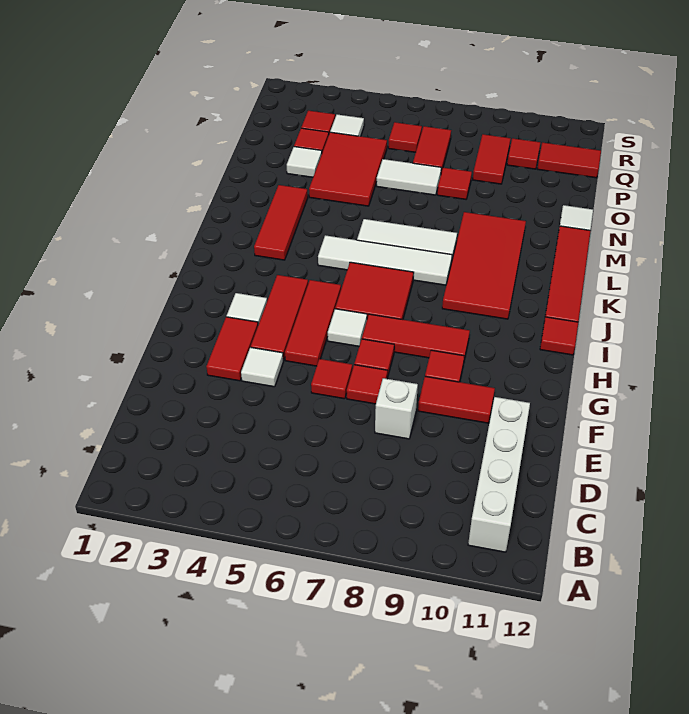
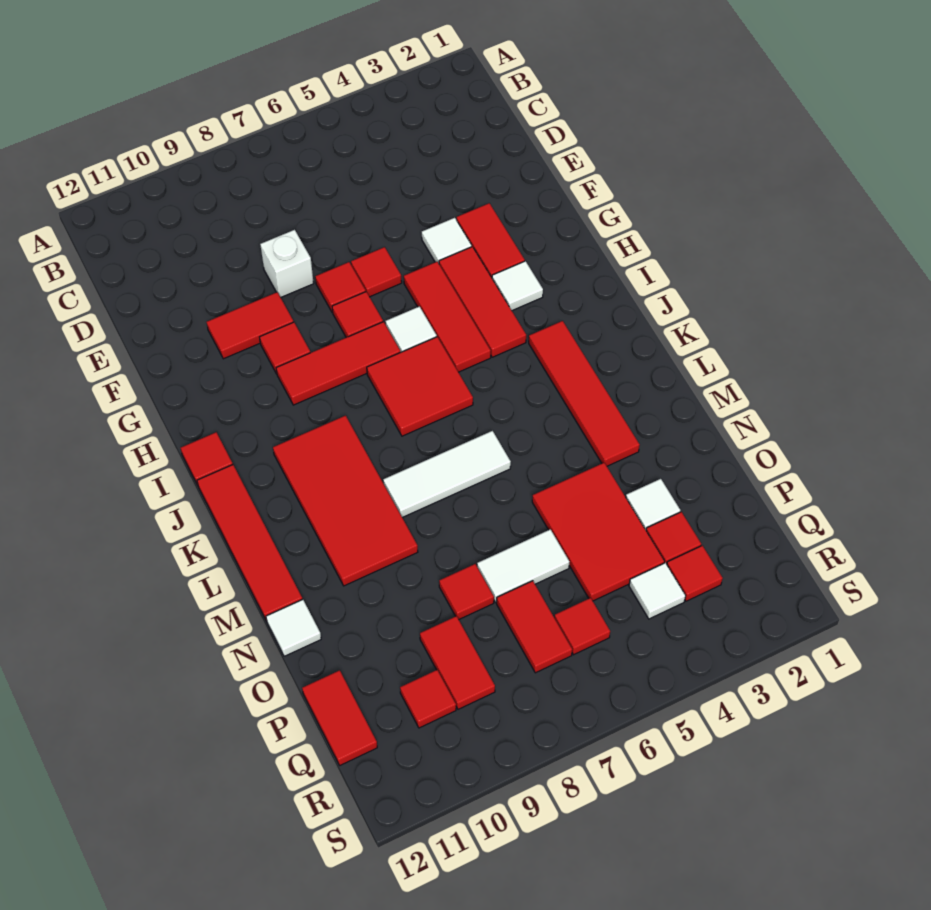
white 1x4 brick [468,397,530,552] -> none
red 1x3 tile [254,185,308,260] -> red 1x4 tile [529,321,640,466]
white 1x4 tile [318,235,452,285] -> none
red 1x2 tile [538,142,601,178] -> red 1x2 tile turned to [302,670,377,765]

